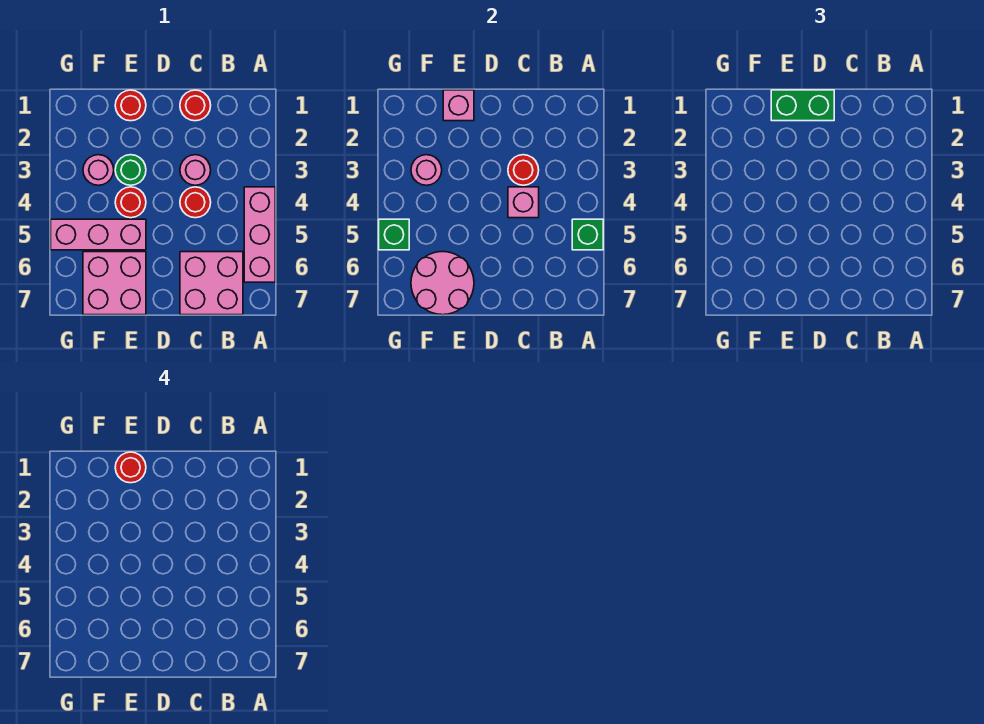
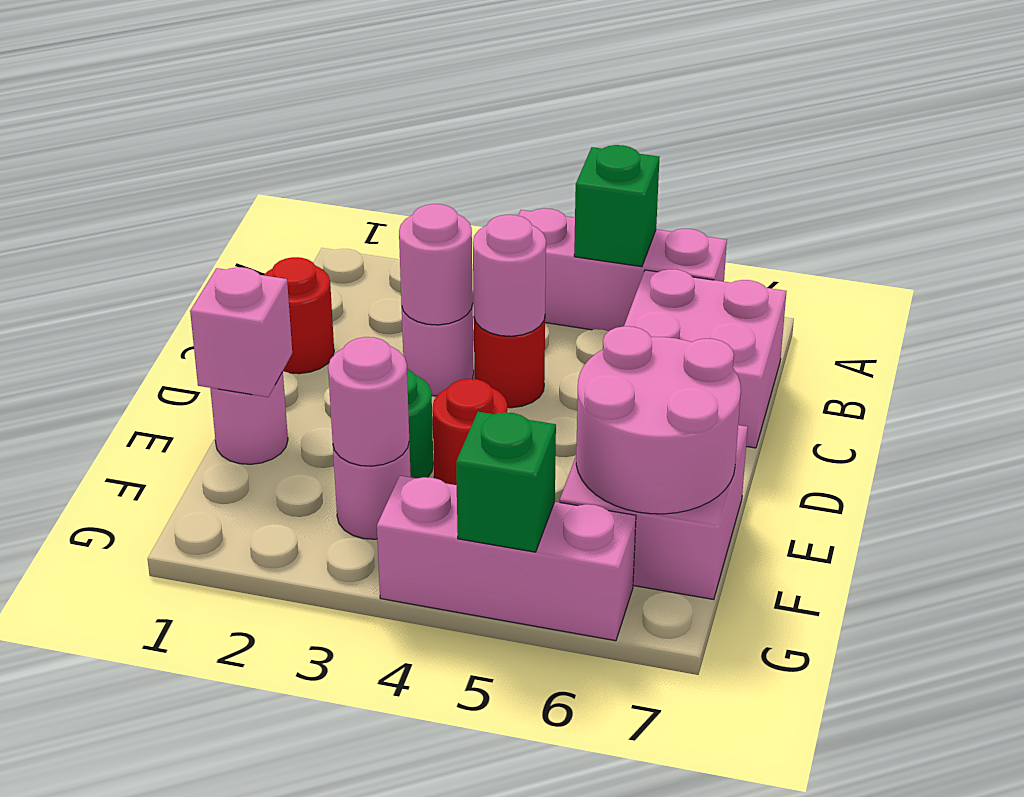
red 1x1 round brick [508,155,539,185] -> pink 1x1 round brick [399,204,473,325]
pink 1x1 brick [508,187,539,218] -> pink 1x1 round brick [473,215,546,336]
green 1x2 brick [771,90,834,121] -> none
red 1x1 round brick [115,90,146,121] -> pink 1x1 round brick [210,372,288,464]
red 1x1 round brick [115,452,146,483] -> none
pink 1x3 brick [51,219,146,250] -> pink 1x3 brick turned to [377,476,636,641]

